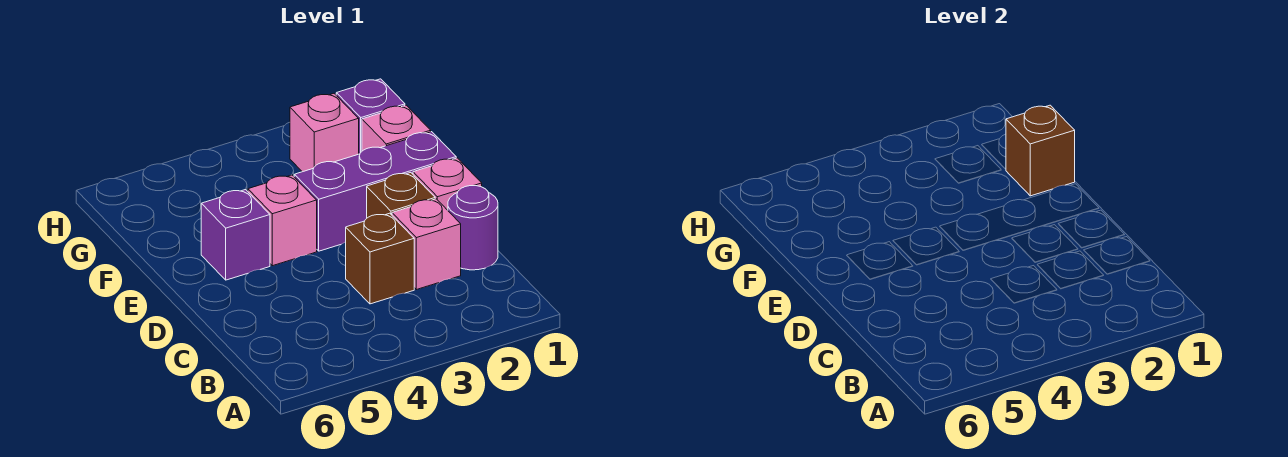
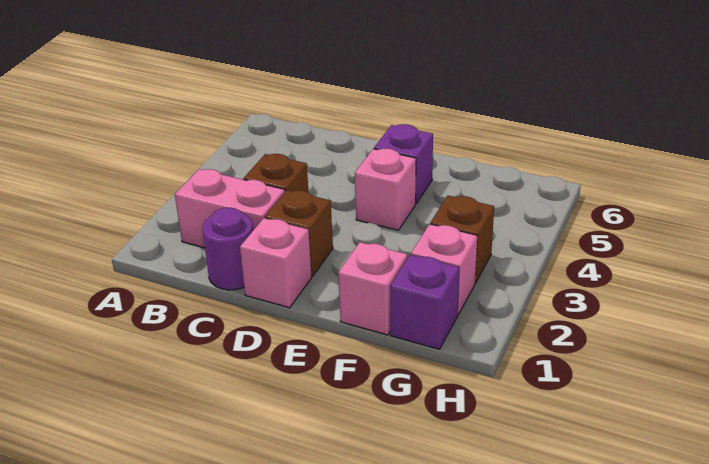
pink 1x1 brick [392,199,461,290] -> pink 1x2 brick [175,169,285,248]
purple 1x3 brick [294,132,456,251] -> none
brown 1x1 brick [1006,105,1075,196] -> brown 1x1 brick moved to [430,196,494,283]

